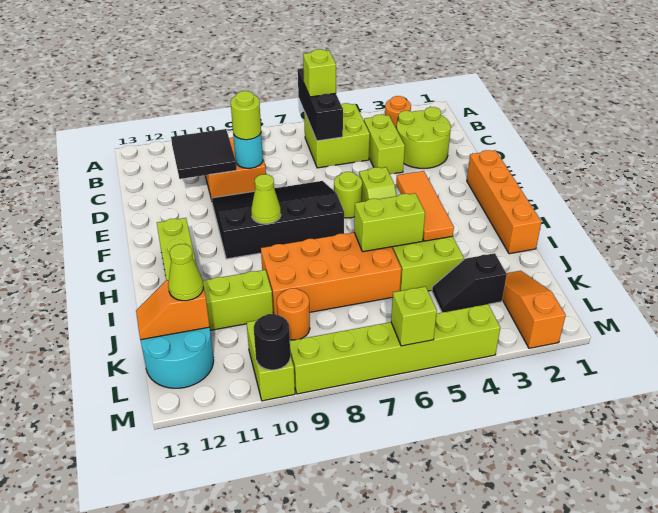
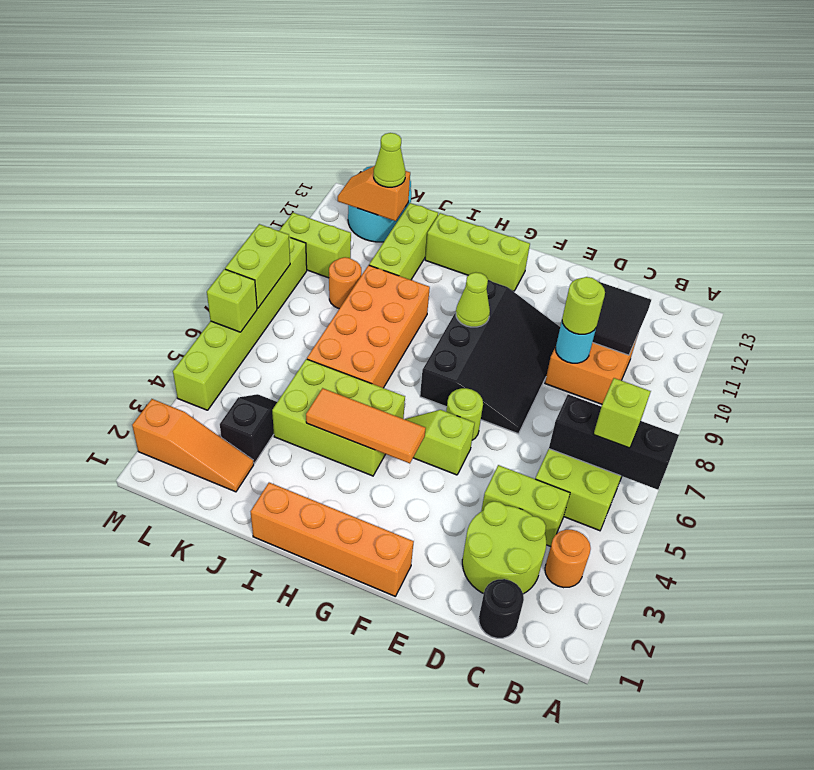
lime 1x2 brick [354,193,425,252] -> lime 1x2 brick moved to [225,224,290,308]
orange 1x2 slope [136,275,210,340] -> orange 1x2 slope turned to [338,166,410,221]
black 1x1 round brick [254,314,290,370] -> black 1x1 round brick moved to [479,579,524,638]

